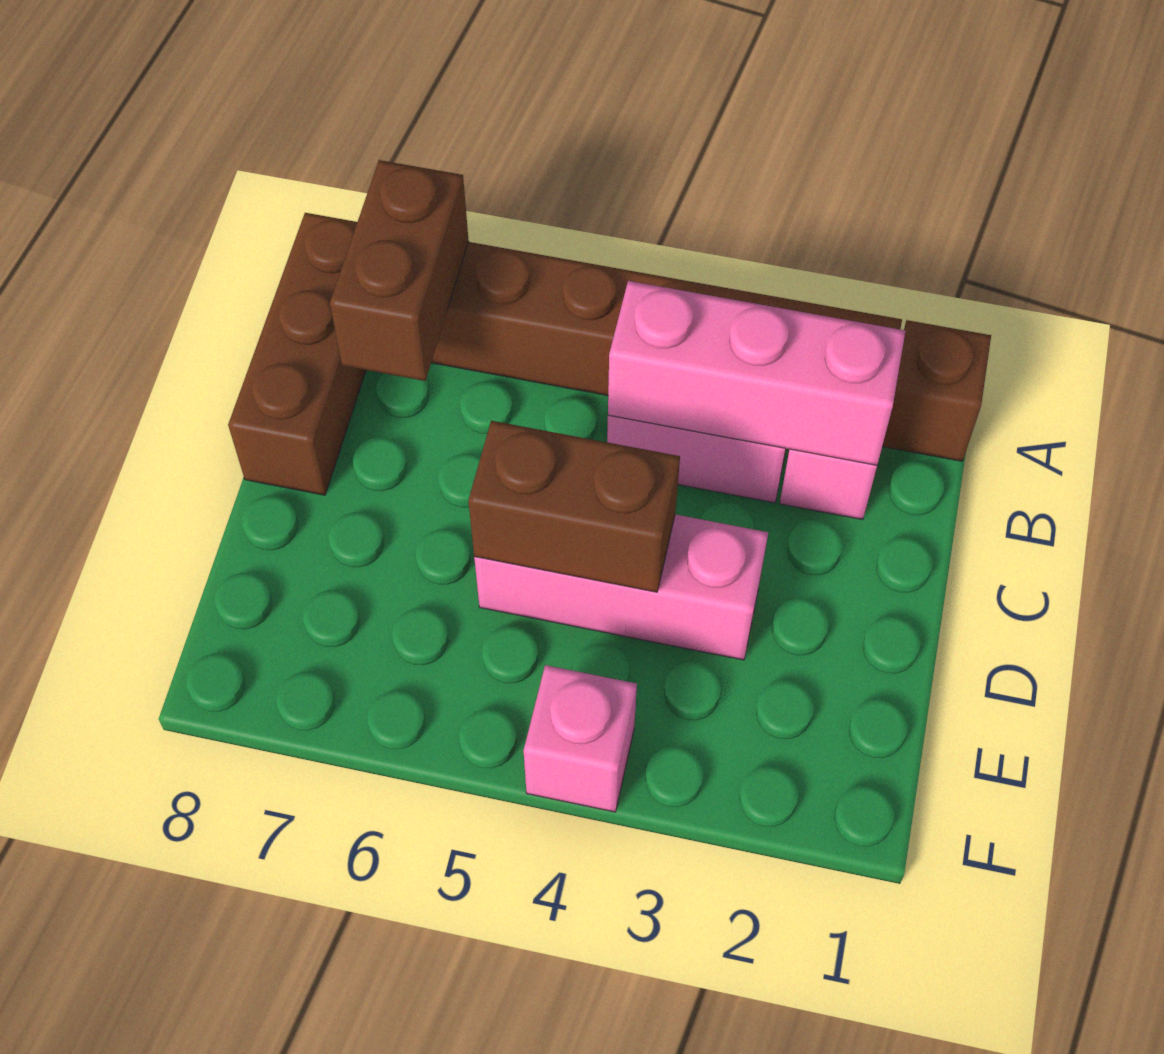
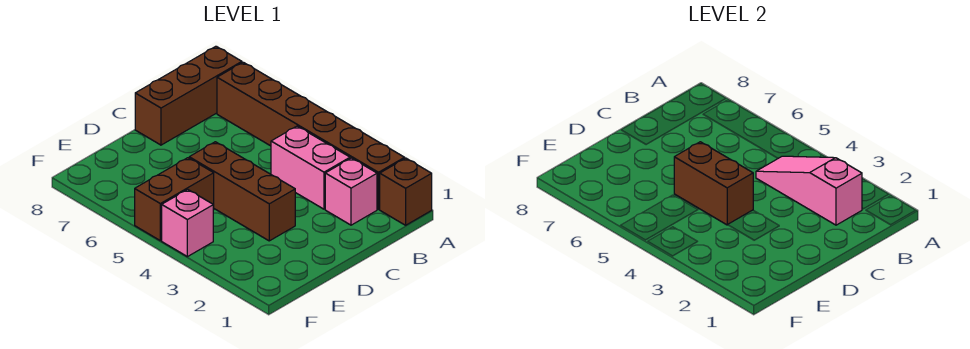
brown 1x2 brick [330,160,469,381] -> brown 1x2 brick moved to [135,158,214,241]
pink 1x3 brick [608,281,905,465] -> pink 1x3 slope [756,156,862,225]
pink 1x3 brick [474,514,768,660] -> brown 1x3 brick [189,142,295,241]

